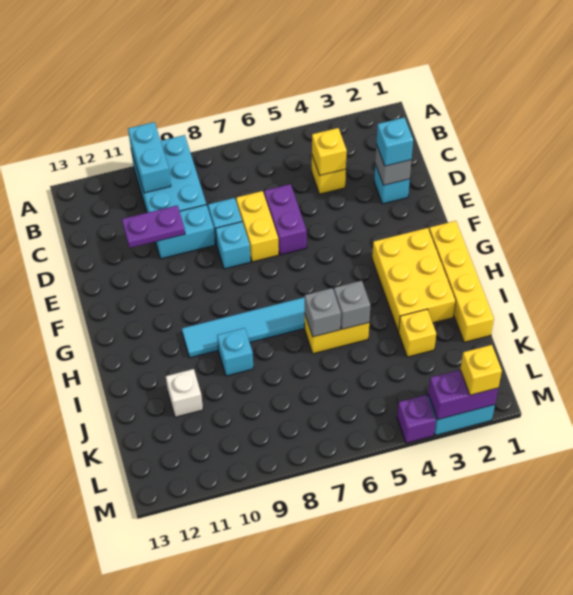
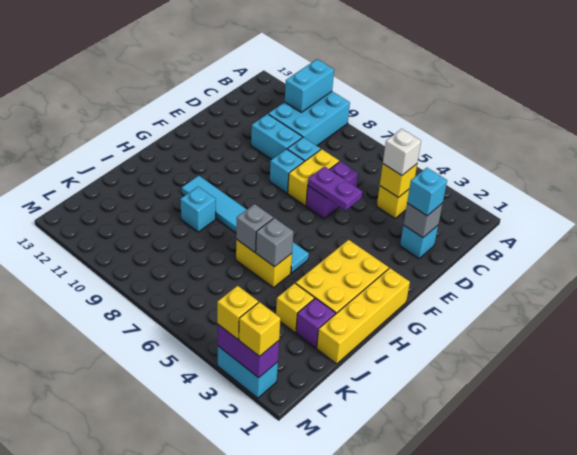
purple 1x2 plate [122,206,185,248] -> purple 1x2 plate moved to [308,167,362,211]
white 1x1 brick [166,369,203,417] -> white 1x1 brick moved to [383,129,421,175]
none -> yellow 1x1 brick [217,286,258,339]
purple 1x1 brick [397,395,436,443] -> purple 1x1 brick moved to [296,298,335,348]

